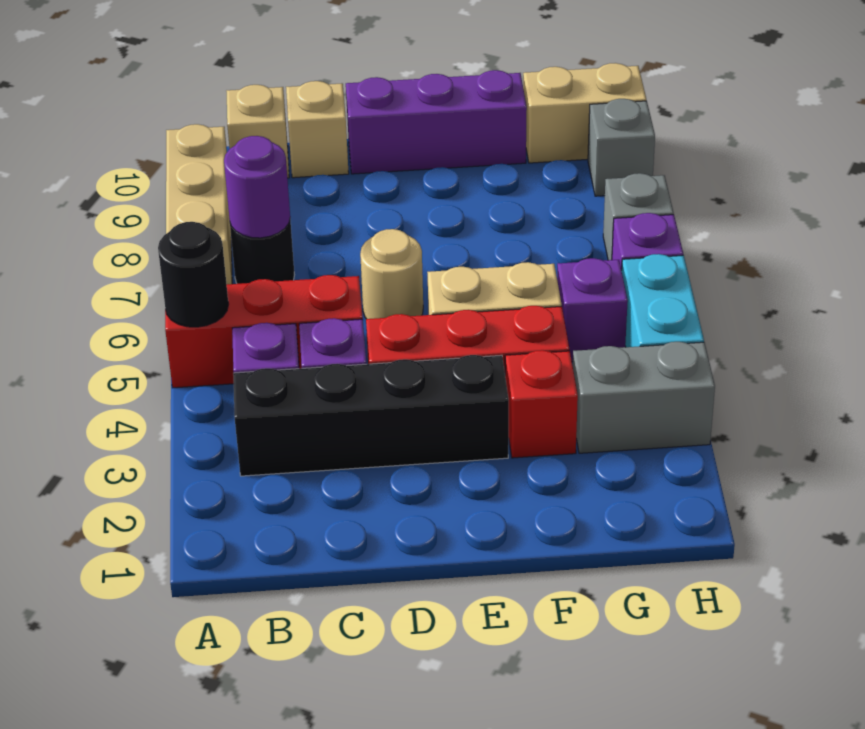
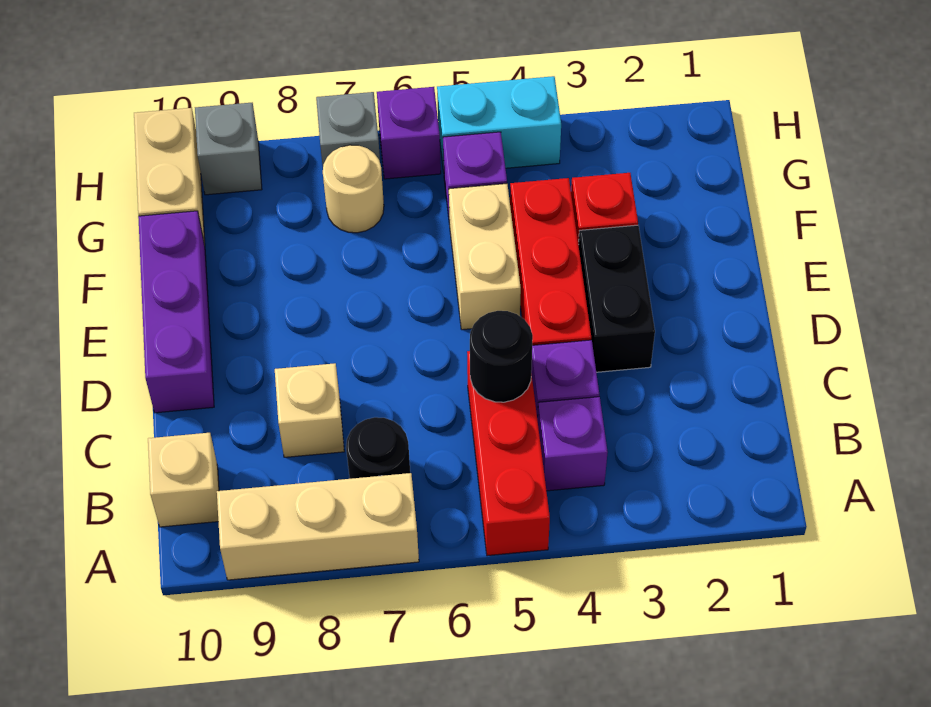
black 1x1 round brick [158,222,228,327] -> black 1x1 round brick moved to [470,311,533,402]
black 1x4 brick [233,355,509,476] -> black 1x2 brick [578,225,655,372]
purple 1x1 round brick [224,136,290,238] -> none
tan 1x1 brick [286,81,349,178] -> tan 1x1 brick moved to [275,363,344,457]
tan 1x1 round brick [360,229,423,319] -> tan 1x1 round brick moved to [323,145,384,233]
grey 1x2 brick [573,342,715,453] -> none

